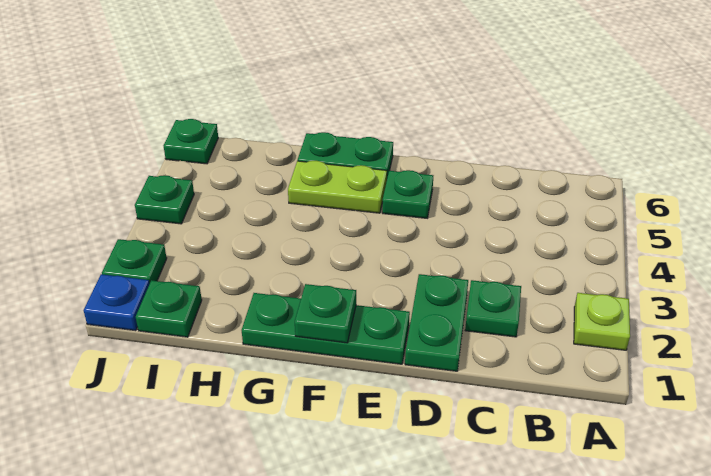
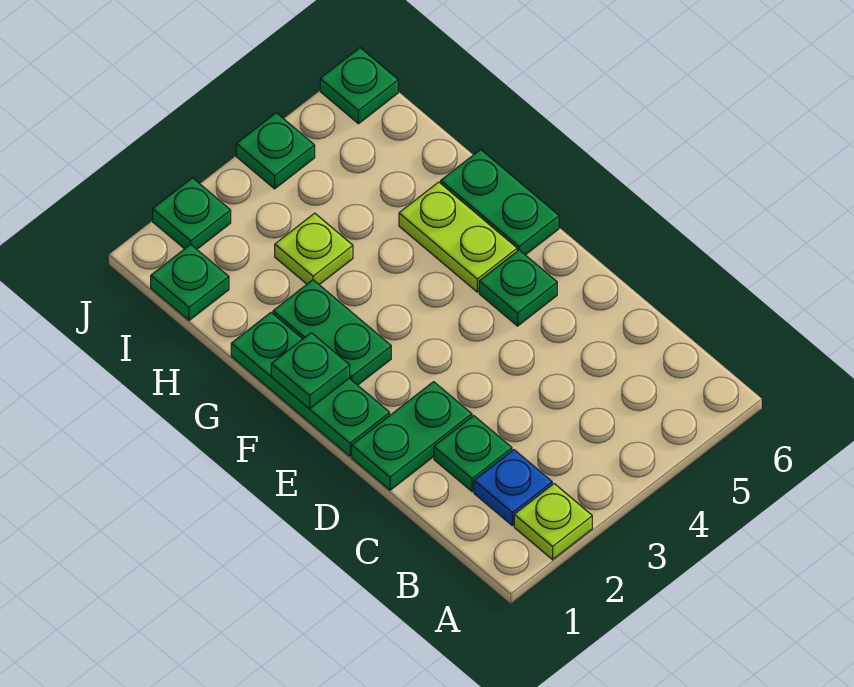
none -> green 1x2 plate [273,280,391,385]
none -> lime 1x1 plate [275,213,353,285]
blue 1x1 plate [84,274,149,331] -> blue 1x1 plate moved to [474,450,552,526]

